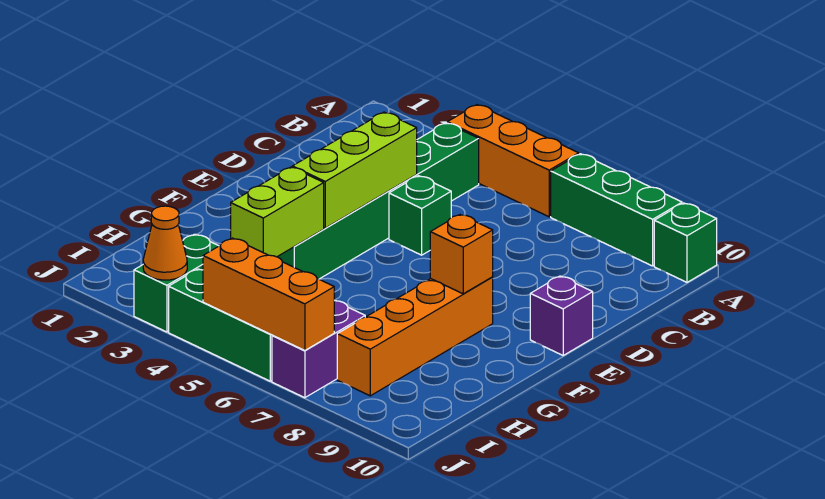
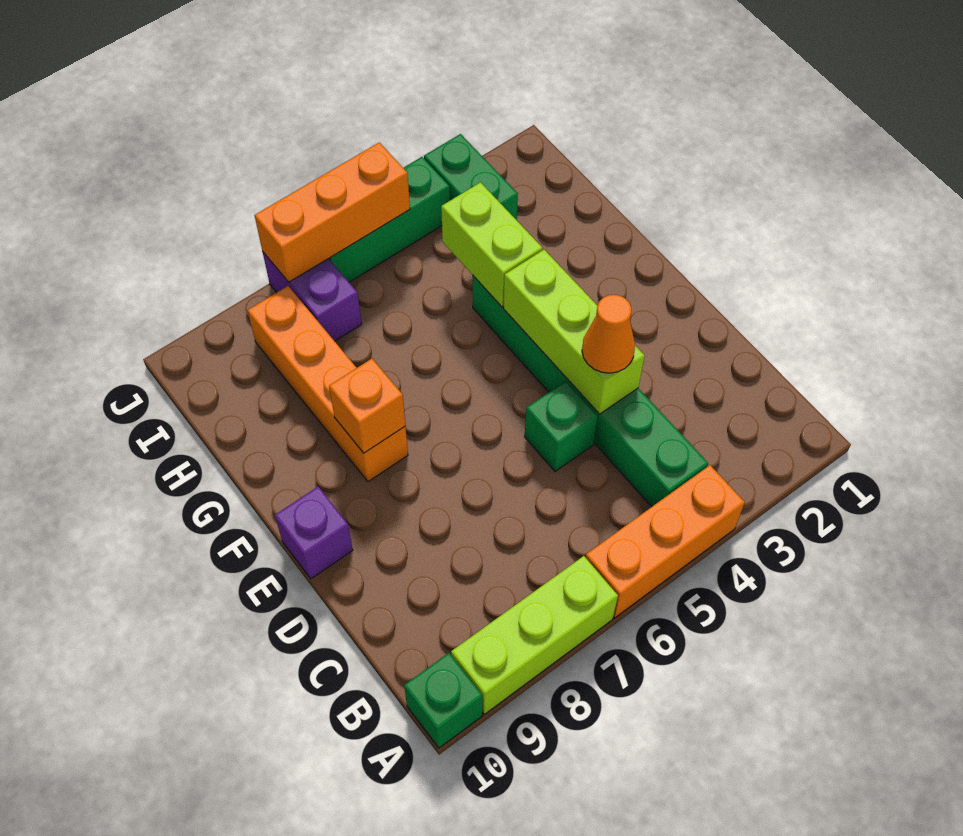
green 1x3 brick [551,154,682,266] -> lime 1x3 brick [451,556,618,714]
orange 1x1 cone [143,206,187,280] -> orange 1x1 cone moved to [582,295,635,373]

